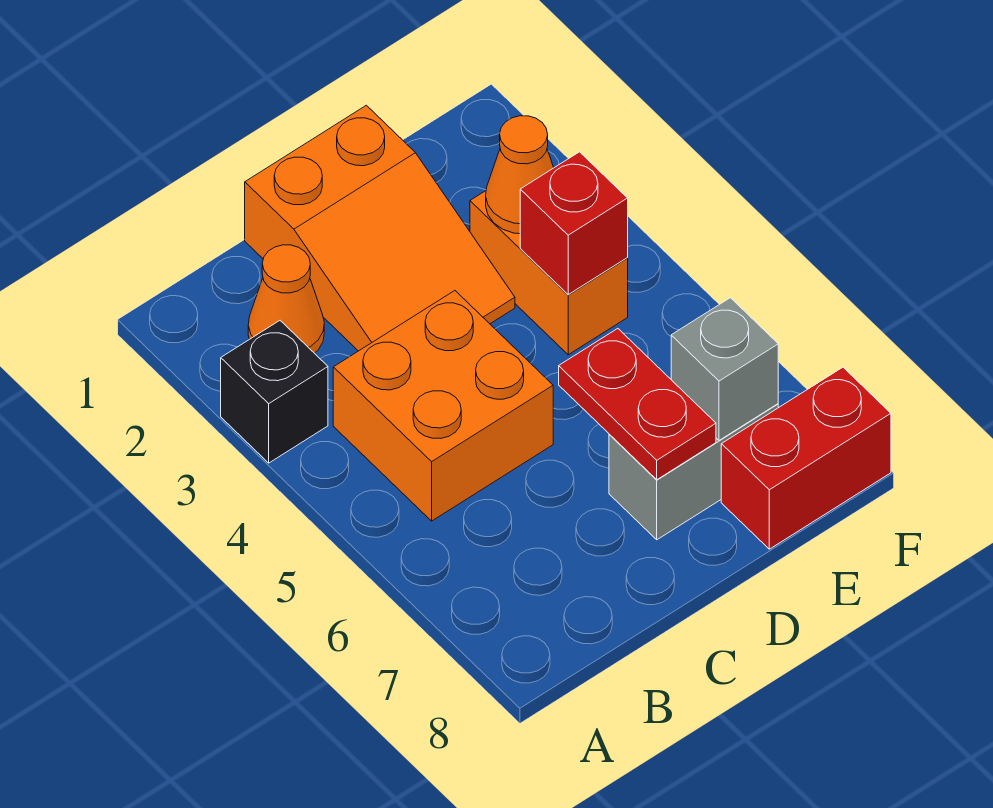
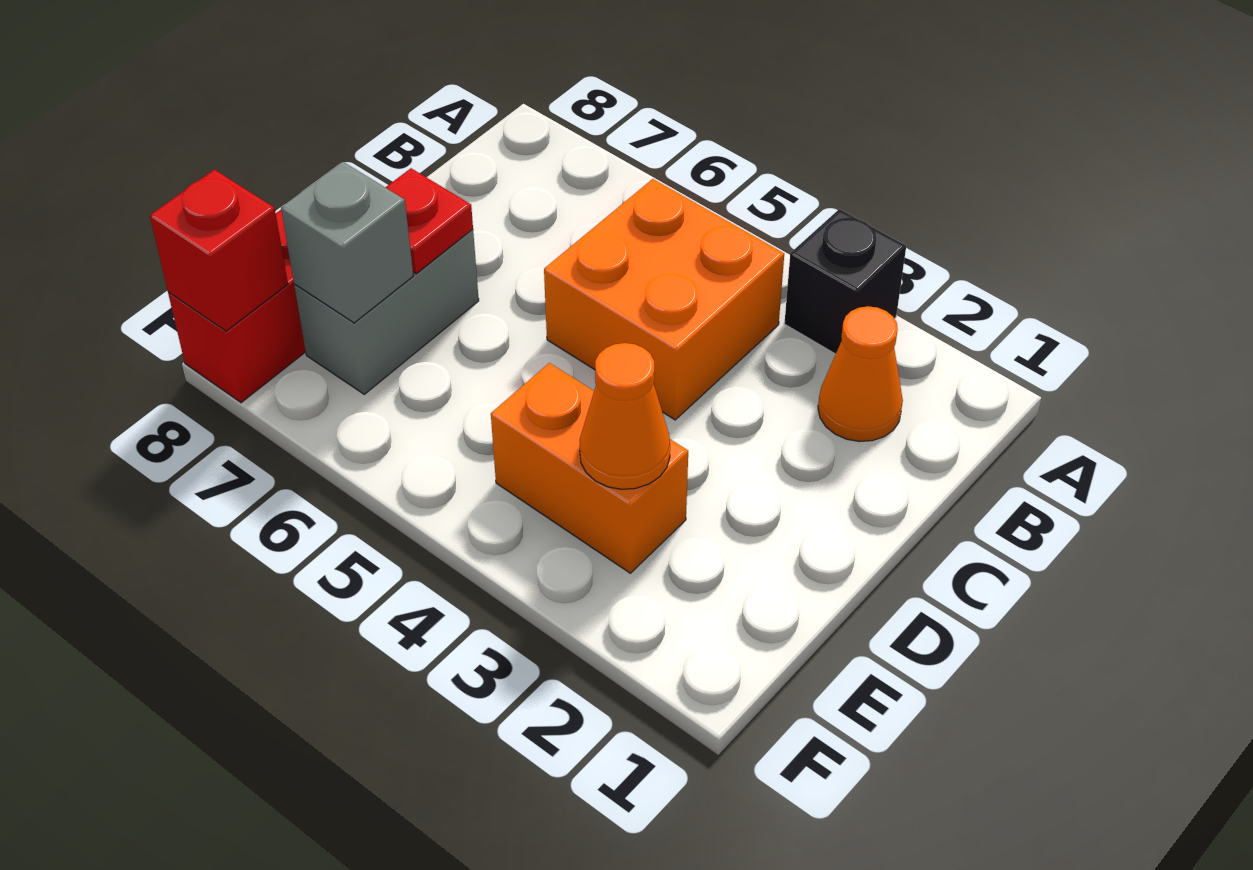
orange 2x3 slope [245,105,515,351] -> none
red 1x2 plate [559,329,716,480] -> red 1x1 plate [385,168,473,274]
red 1x1 brick [520,152,628,295] -> red 1x1 brick moved to [150,170,288,331]

